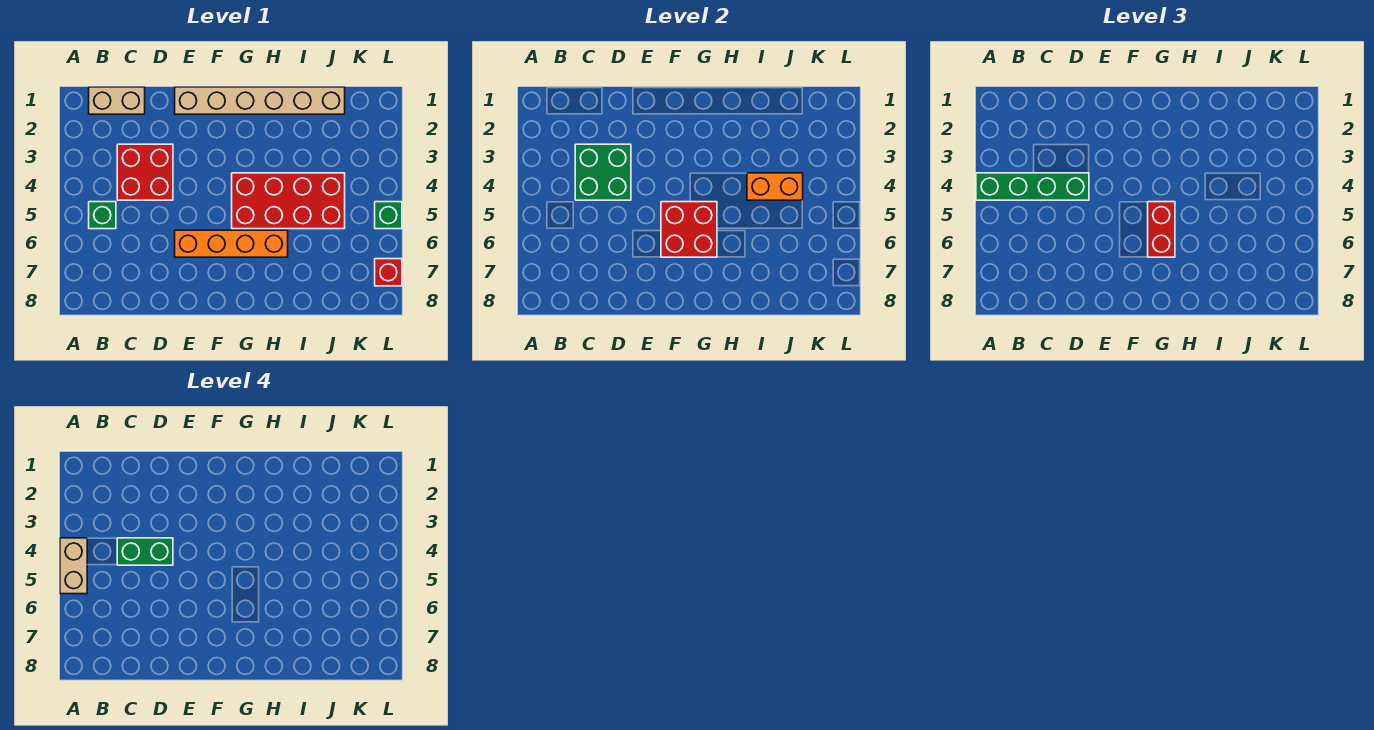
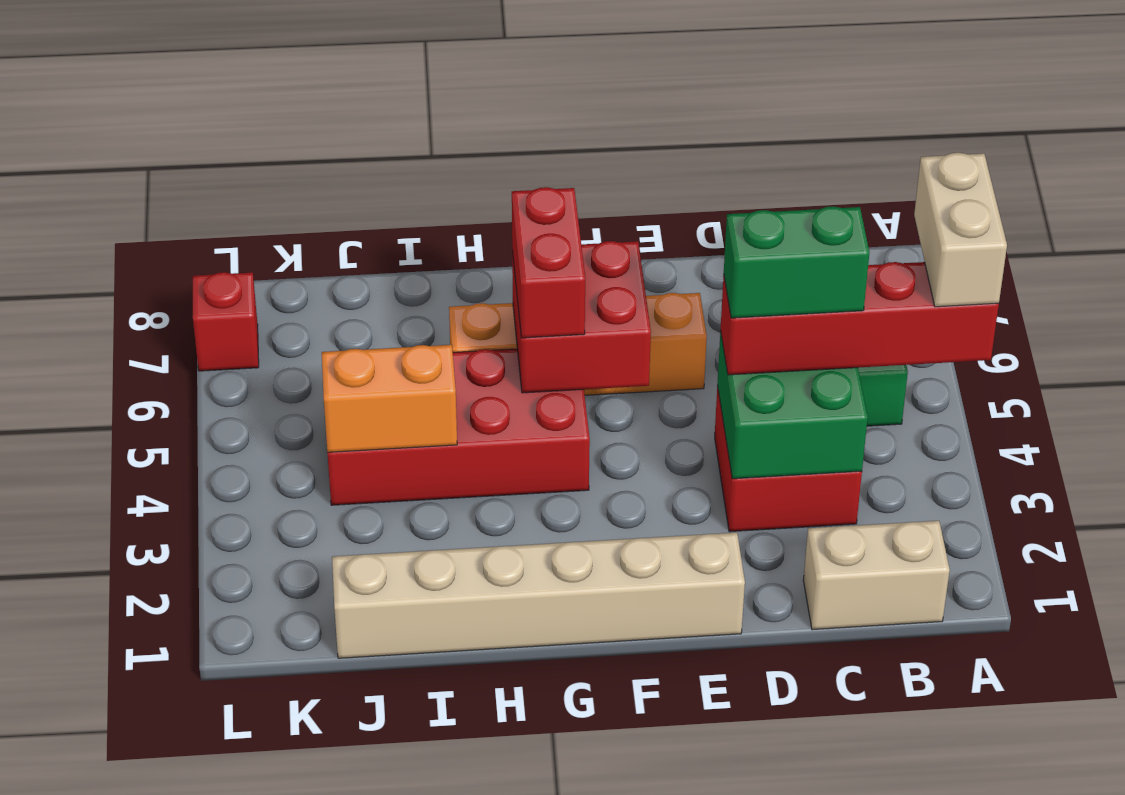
green 1x4 brick [976,173,1089,200] -> red 1x4 brick [721,262,999,375]
green 1x1 brick [375,202,402,229] -> none

